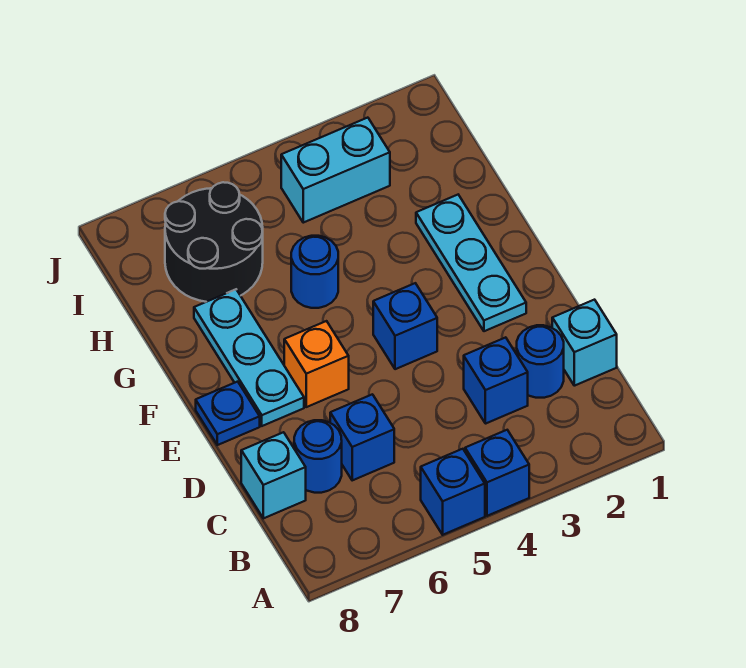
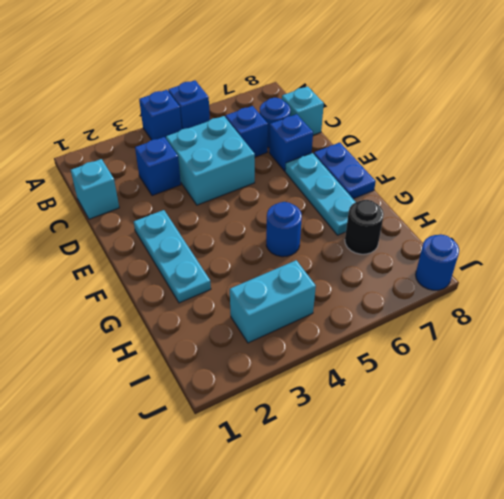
blue 1x1 round brick [517,325,564,398] -> blue 1x1 round brick moved to [416,234,459,290]
none -> cyan 2x2 brick [166,116,255,205]
blue 1x1 brick [373,283,437,369] -> blue 1x1 brick moved to [269,114,313,171]
orange 1x1 brick [284,321,349,407] -> none
blue 1x1 plate [196,382,260,445] -> blue 1x2 plate [314,143,376,199]
black 2x2 round brick [165,182,263,302] -> black 1x1 round brick [345,200,384,254]

